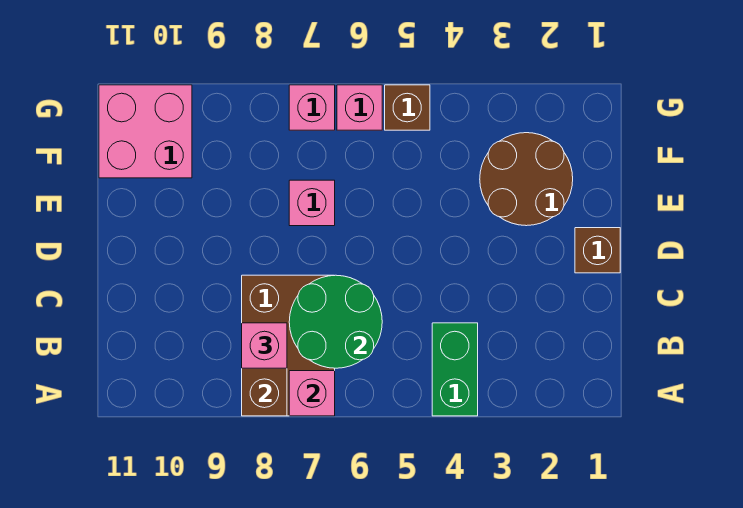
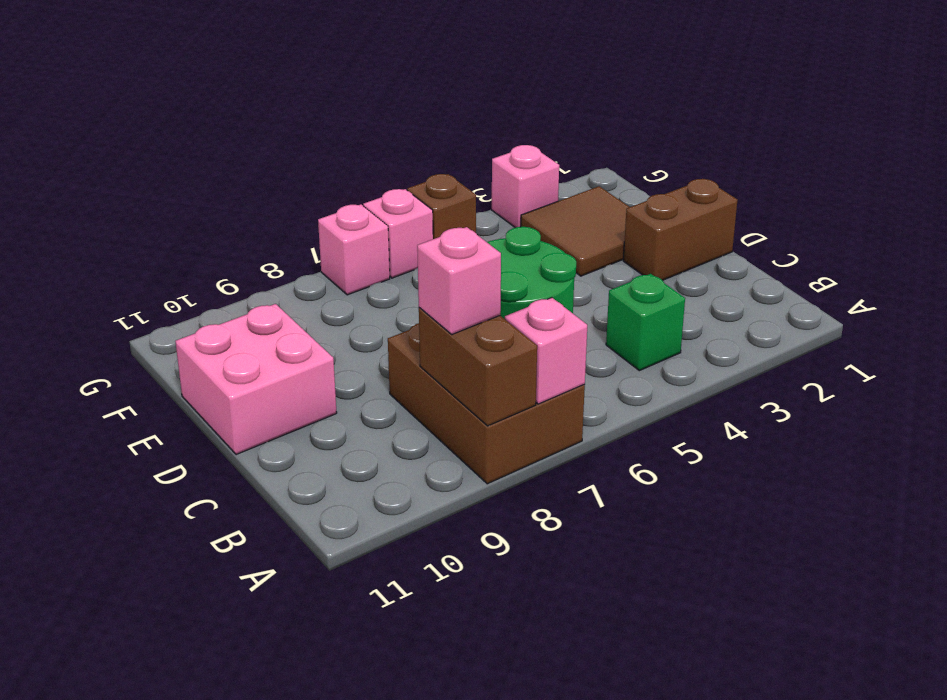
green 1x2 brick [432,323,478,416] -> green 1x1 brick [606,274,685,371]
brown 1x1 brick [575,228,620,273] -> brown 1x2 brick [623,179,737,280]
brown 2x2 round brick [480,133,573,226] -> brown 2x2 tile [521,186,629,276]
pink 1x1 brick [289,180,335,226] -> pink 1x1 brick moved to [492,145,559,228]
pink 2x2 brick [99,85,192,178] -> pink 2x2 brick moved to [175,304,337,455]

